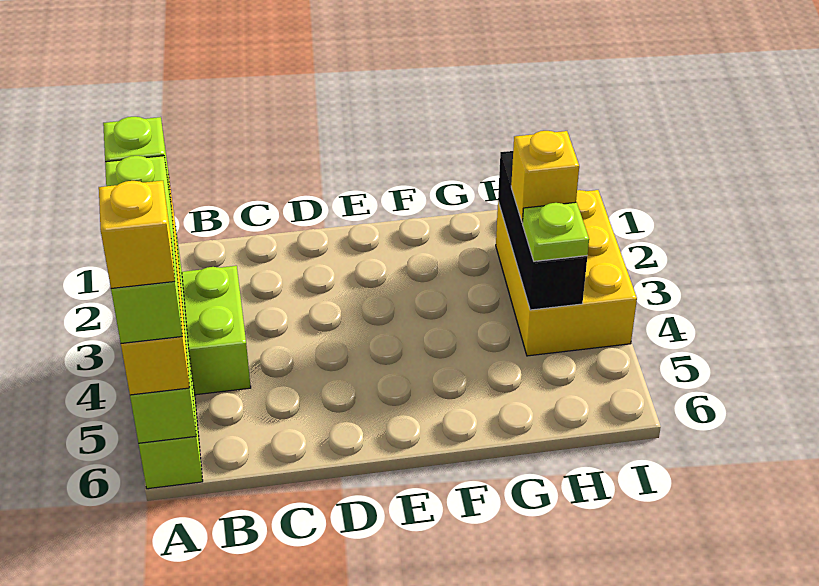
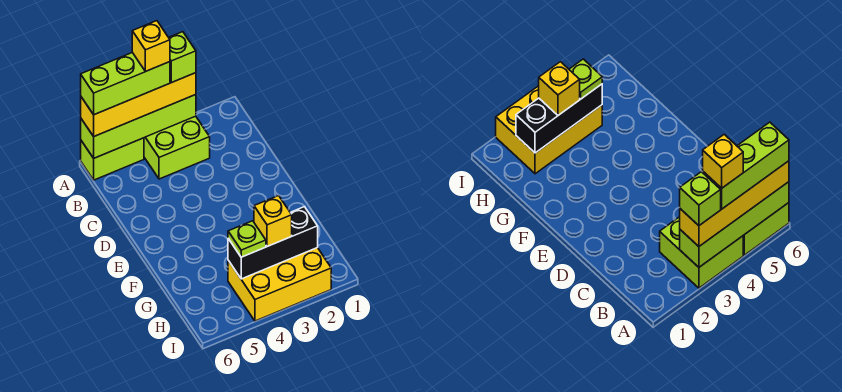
yellow 1x1 brick [99,181,175,288] -> yellow 1x1 brick moved to [132,21,170,72]

